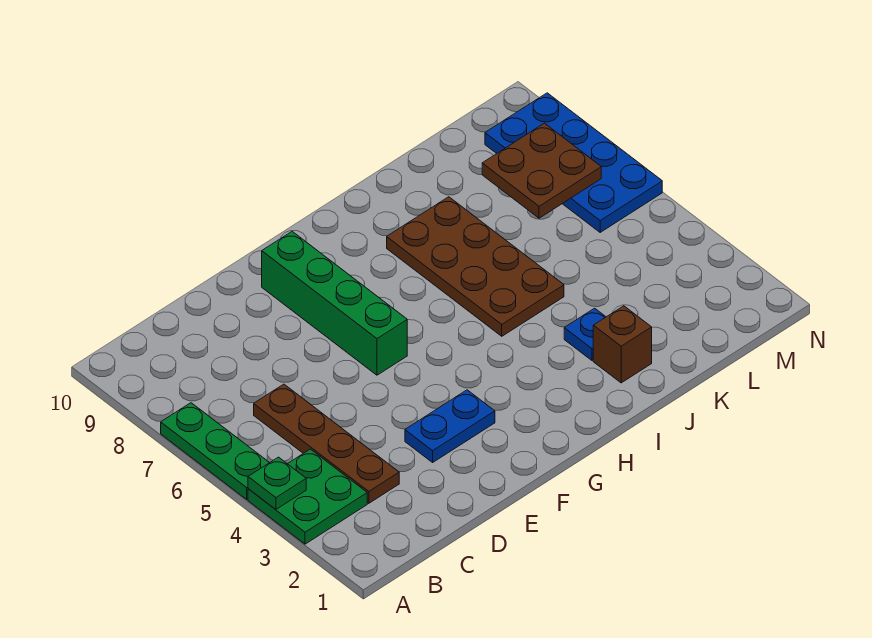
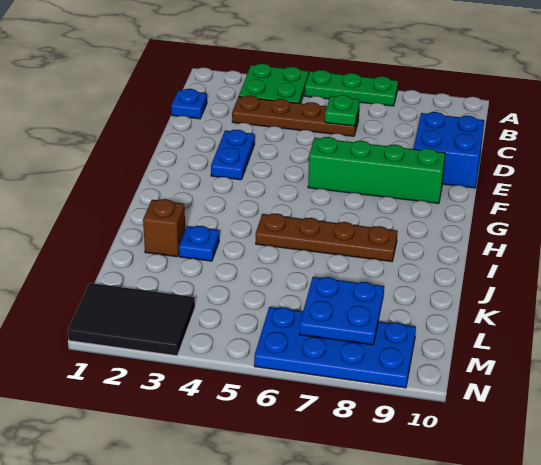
green 1x1 plate [248,457,306,509] -> green 1x1 plate moved to [325,95,360,126]
none -> blue 1x1 plate [171,89,207,119]
none -> blue 2x2 brick [414,112,484,188]
brown 2x4 plate [387,197,564,336] -> brown 1x4 plate [256,214,398,262]
brown 2x2 plate [482,123,601,218] -> blue 2x2 plate [300,277,384,345]
none -> black 2x3 tile [68,283,195,356]

